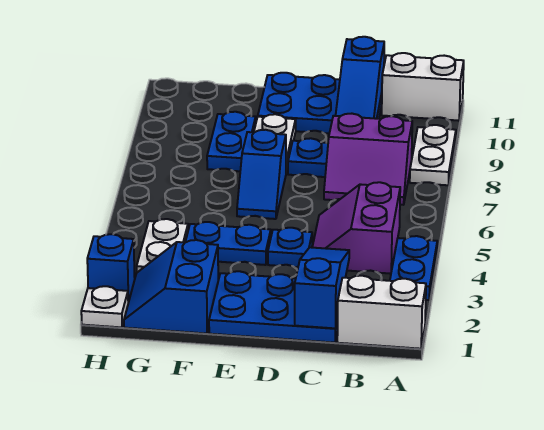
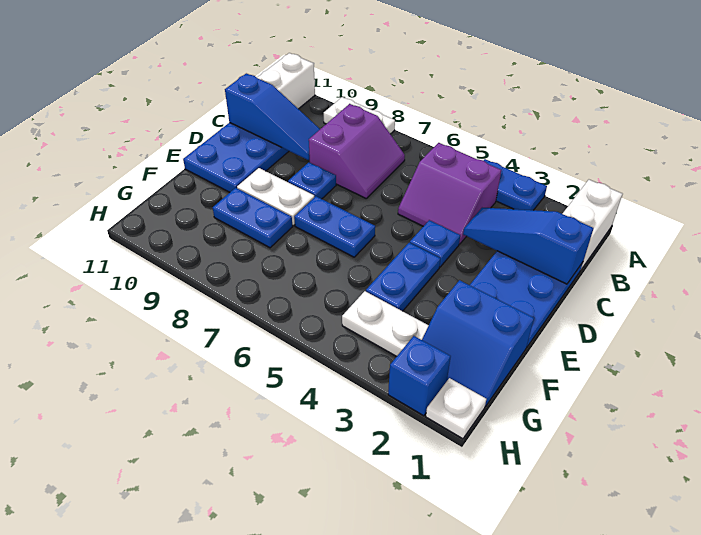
blue 1x2 slope [237,130,286,219] -> blue 1x2 plate [294,196,375,257]

